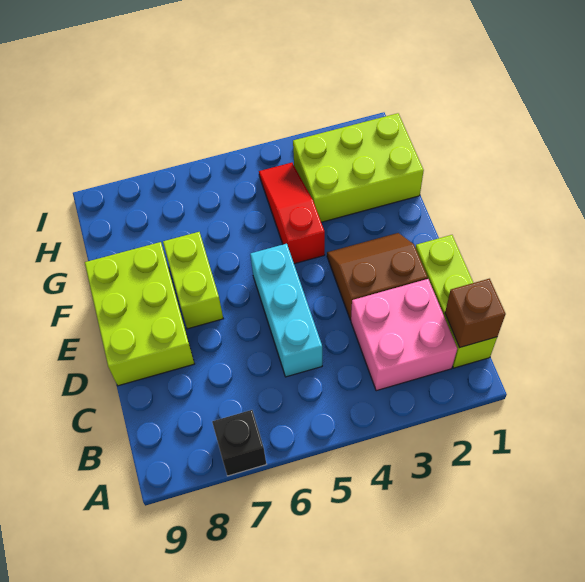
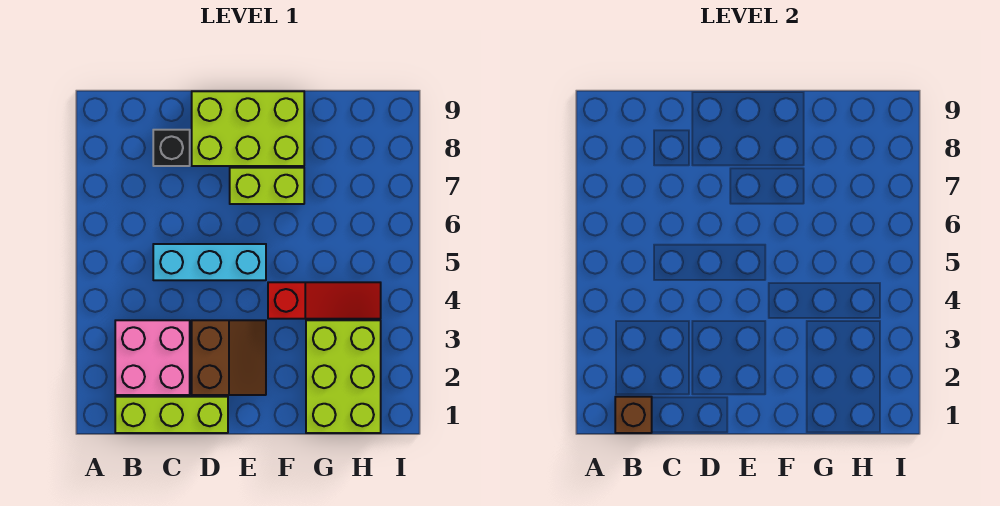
black 1x1 brick [212,410,266,476] -> black 1x1 brick moved to [153,130,190,166]

